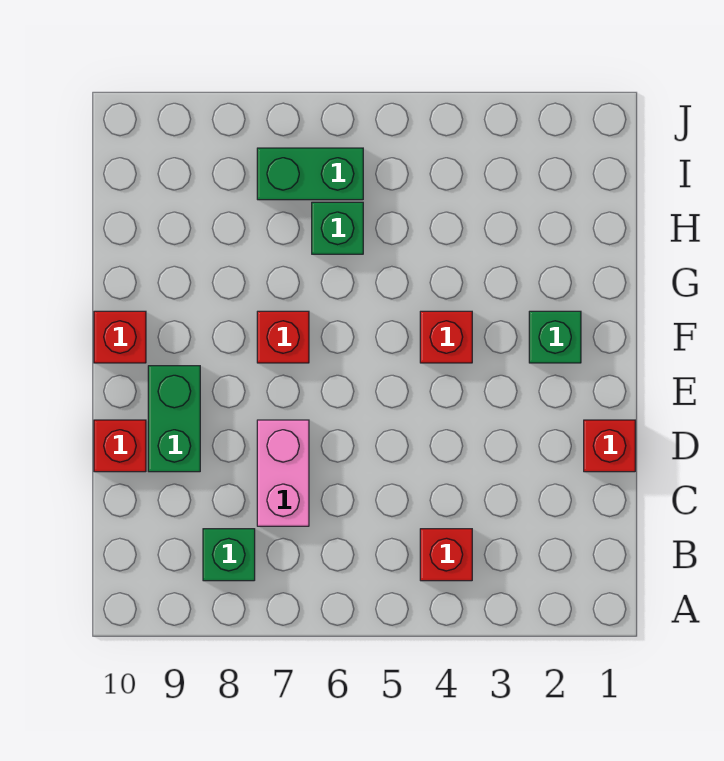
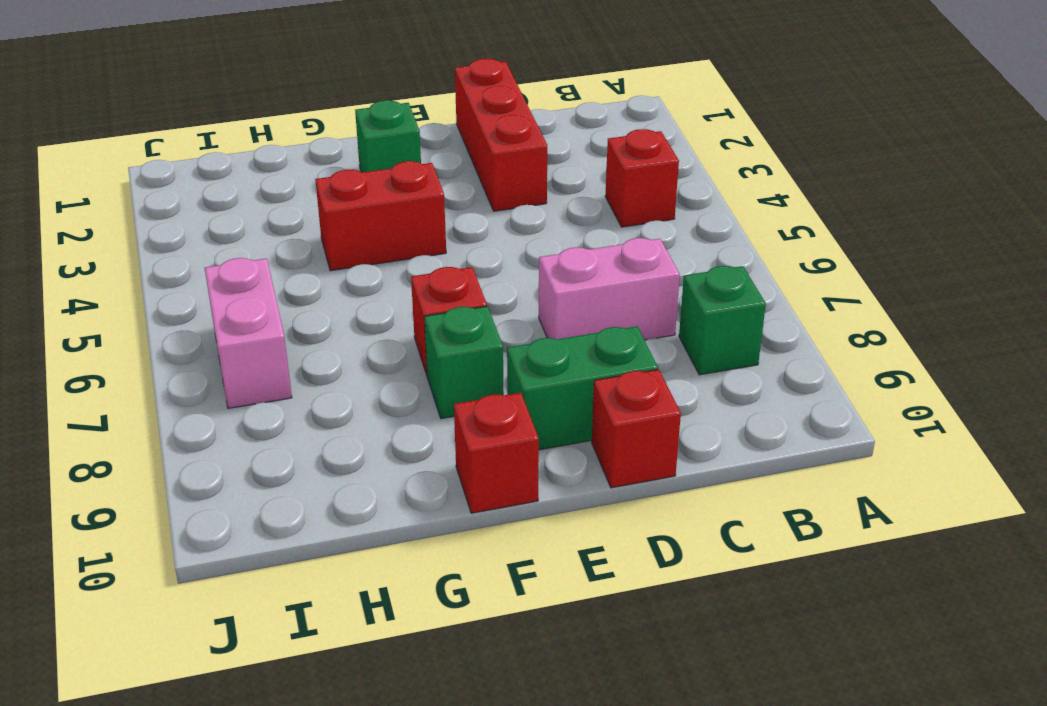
red 1x1 brick [584,420,635,472] -> red 1x3 brick [455,59,547,211]
red 1x1 brick [420,311,472,363] -> red 1x2 brick [315,161,446,271]
green 1x1 brick [312,202,363,254] -> green 1x1 brick moved to [424,306,504,419]
green 1x2 brick [257,148,363,200] -> pink 1x2 brick [205,258,292,408]

